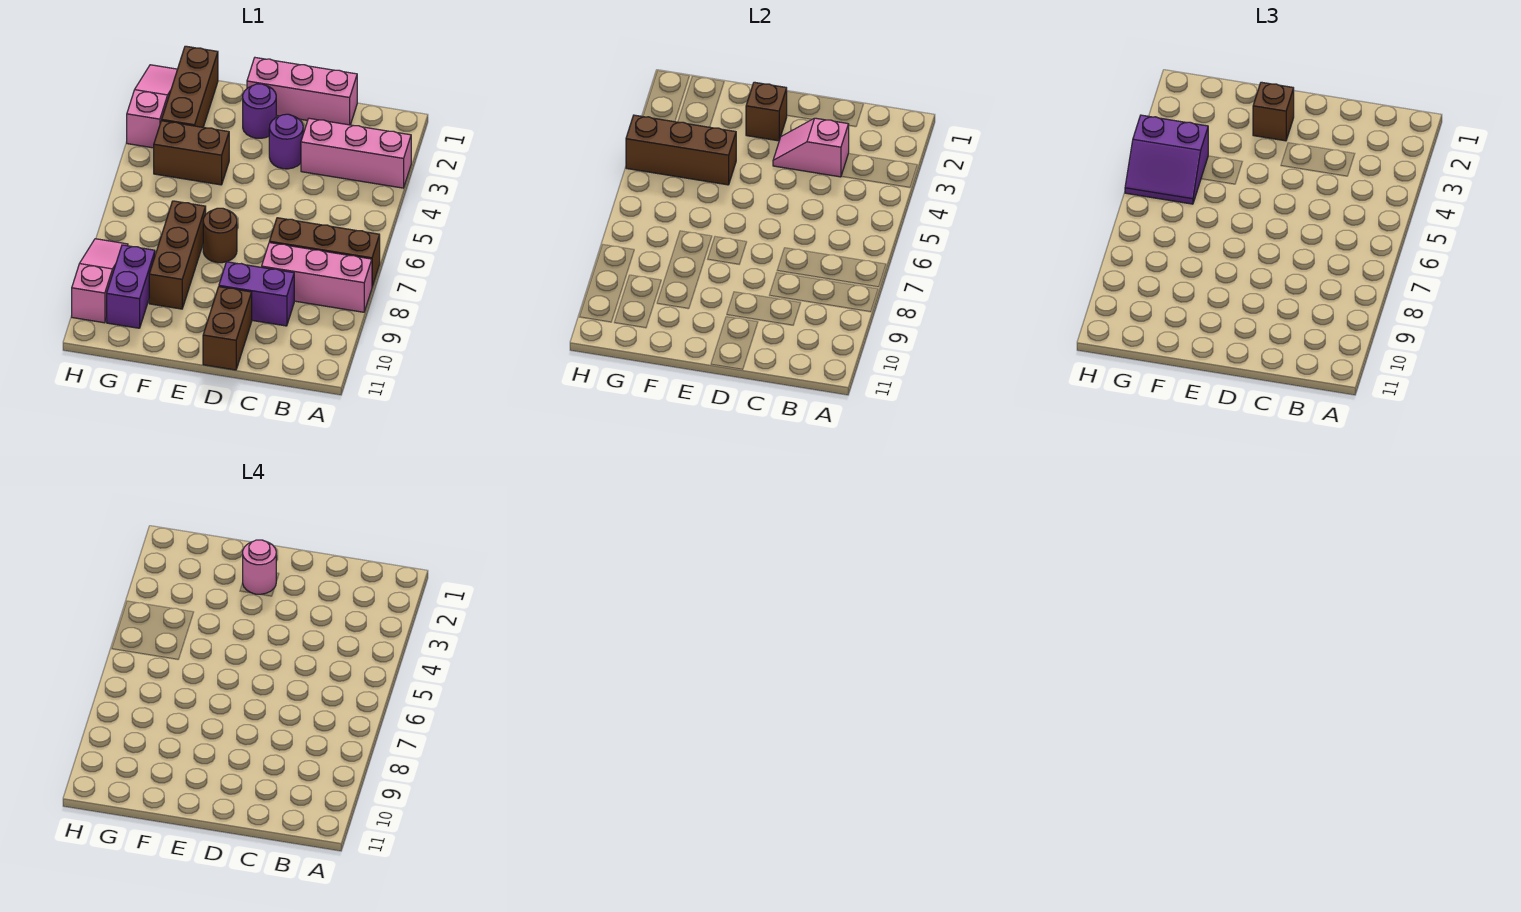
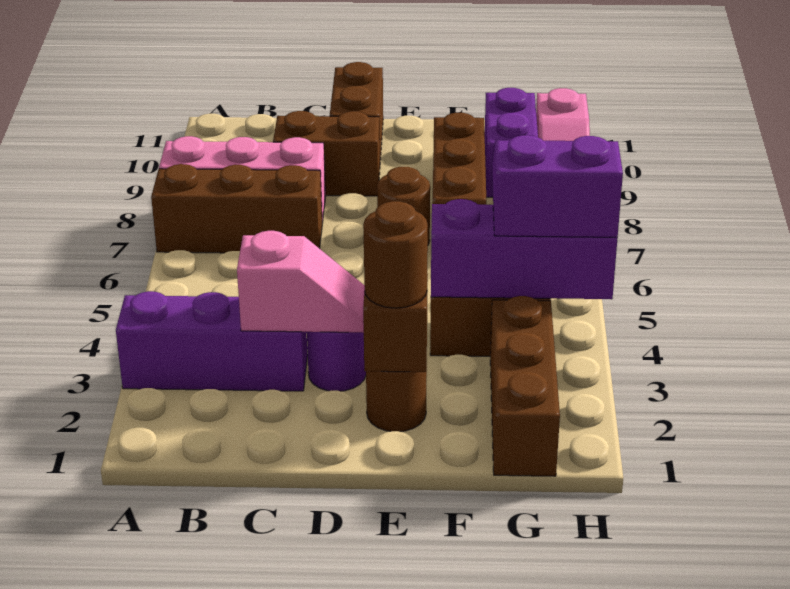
pink 1x3 brick [301,118,411,188] -> purple 1x3 brick [116,291,308,391]
pink 1x3 brick [247,58,357,125] -> none
purple 1x2 brick [219,262,294,326] -> brown 1x2 brick [273,111,380,196]
purple 1x1 round brick [243,84,276,138] -> brown 1x1 round brick [366,363,427,432]
brown 1x1 brick [1253,82,1294,141] -> brown 1x1 round brick [363,201,428,308]
pink 1x1 round brick [243,540,276,594] -> none
brown 1x3 brick [626,115,736,185] -> purple 1x3 brick [431,199,618,299]
pink 1x3 slope [127,65,177,148] -> none

